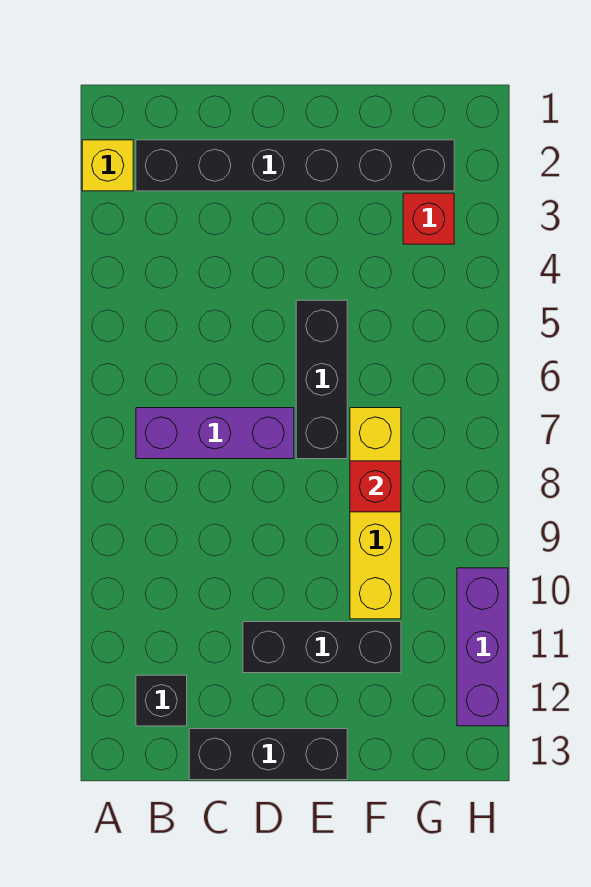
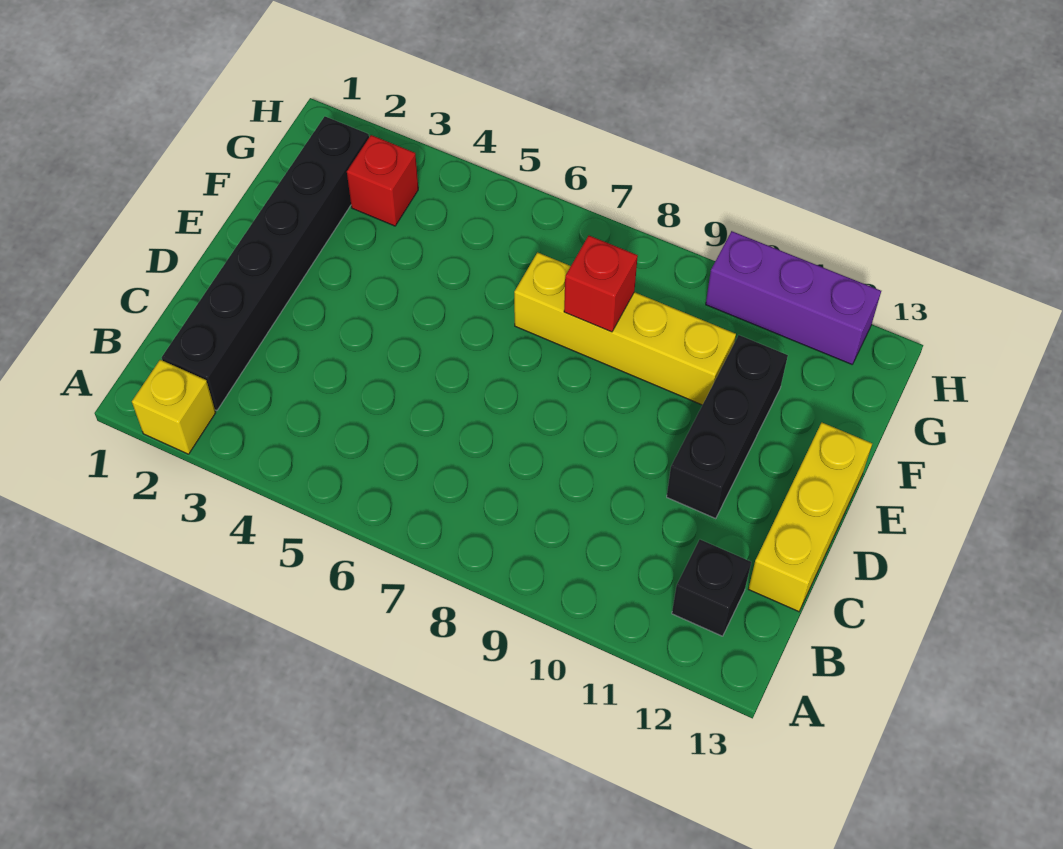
purple 1x3 brick [136,408,294,459] -> none
black 1x3 brick [189,729,347,780] -> yellow 1x3 brick [748,423,872,612]
black 1x3 brick [296,300,347,459] -> none

